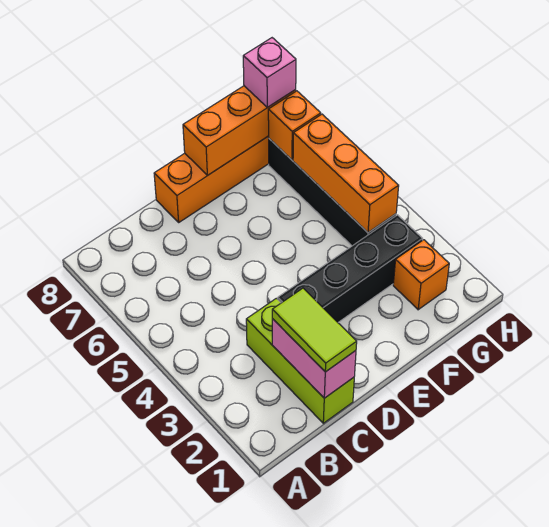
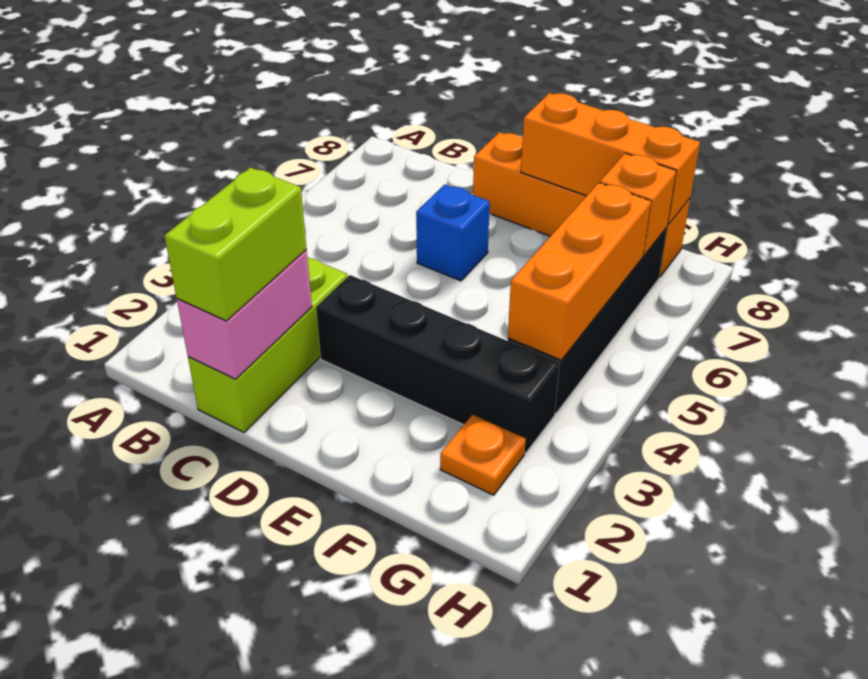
lime 1x2 tile [272,288,357,372] -> lime 1x2 brick [165,167,307,321]
none -> blue 1x1 brick [416,185,490,281]
orange 1x1 brick [393,240,449,310] -> orange 1x1 plate [440,415,526,495]
pink 1x1 brick [243,38,296,107] -> none

